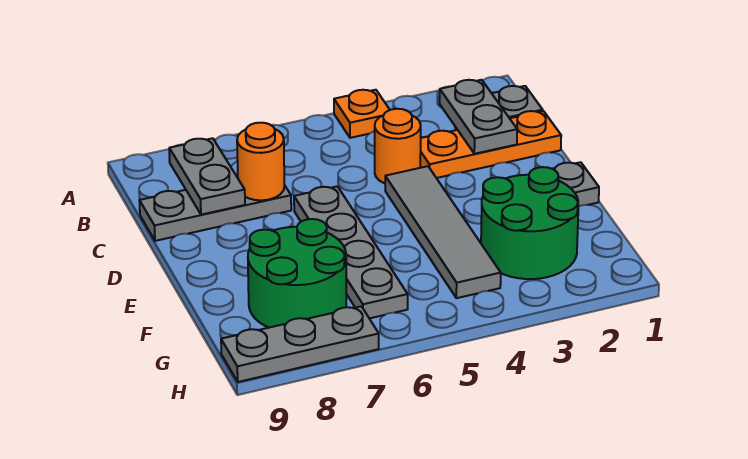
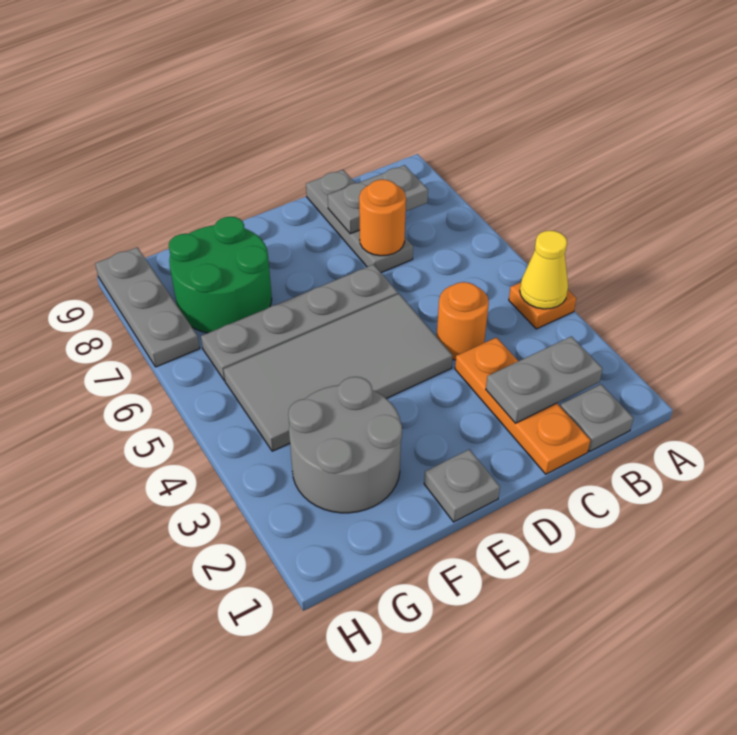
none -> yellow 1x1 cone [520,230,568,309]
grey 1x4 tile [385,166,501,298] -> grey 2x4 tile [223,294,453,451]
green 2x2 round brick [481,167,578,279] -> grey 2x2 round brick [288,377,402,513]

